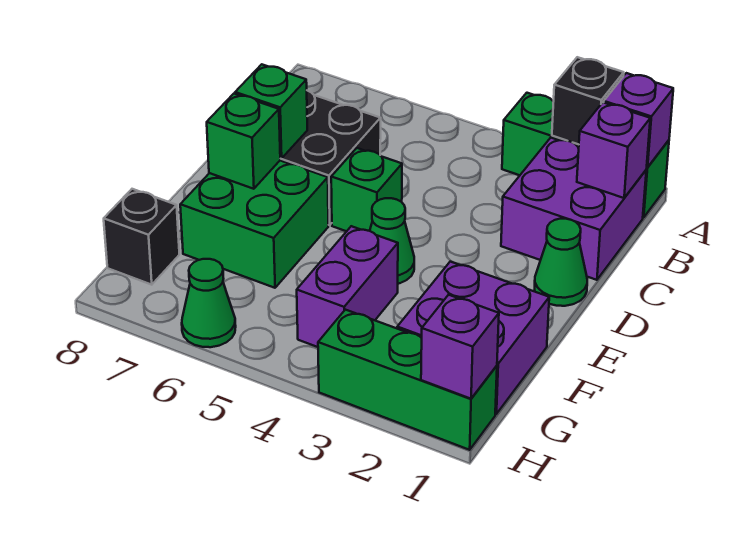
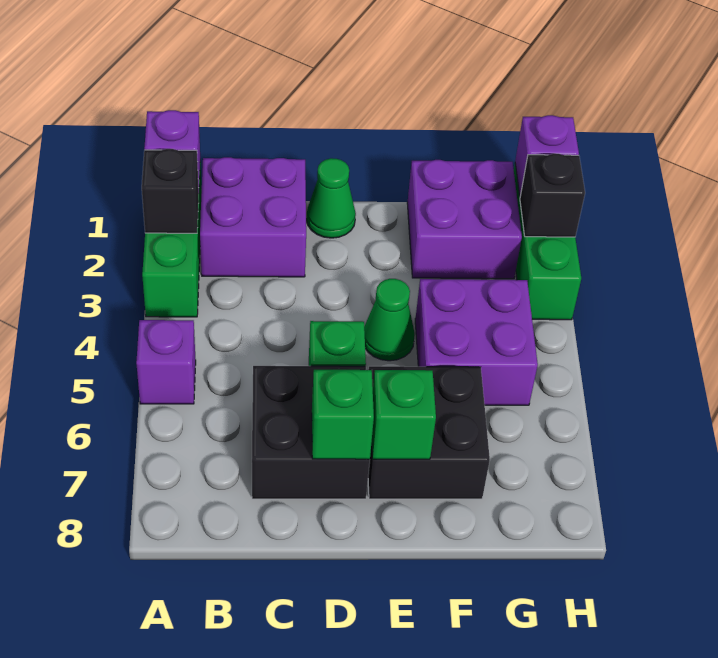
purple 1x1 brick [577,102,650,198] -> purple 1x1 brick moved to [136,320,196,404]
green 2x2 brick [180,161,328,288] -> black 2x2 brick [368,366,490,499]
purple 1x2 brick [297,226,398,347] -> purple 2x2 brick [415,279,538,405]
black 1x1 brick [104,189,179,285] -> black 1x1 brick moved to [520,154,585,237]
green 1x1 cone [182,259,236,347] -> none

